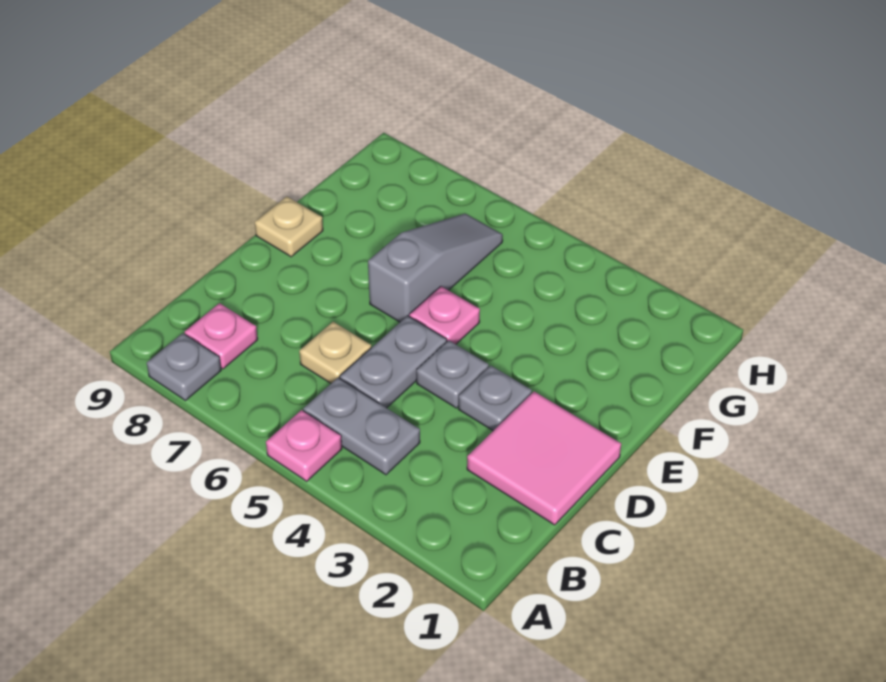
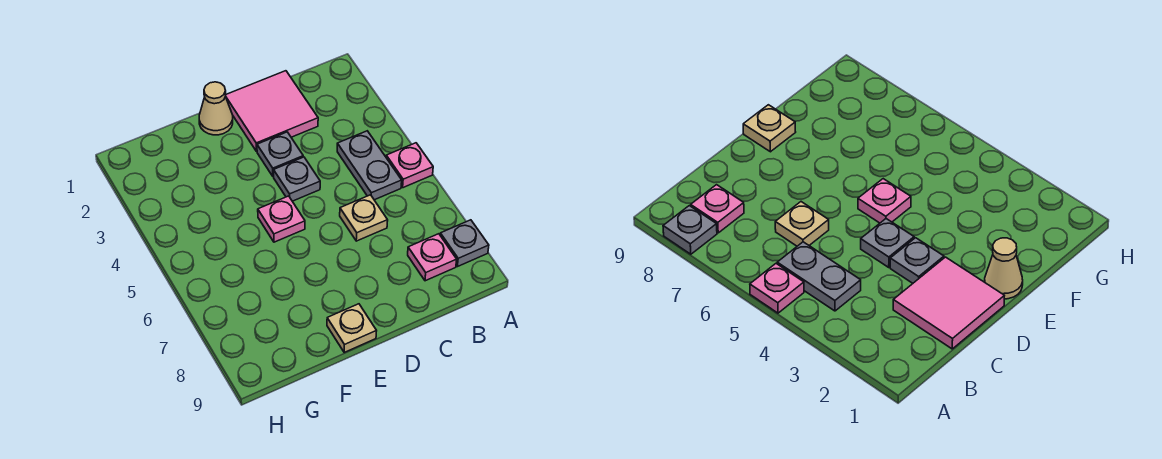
grey 1x2 plate [340,316,447,408] -> none
none -> tan 1x1 cone [199,82,233,135]
grey 1x3 slope [368,214,503,322] -> none

